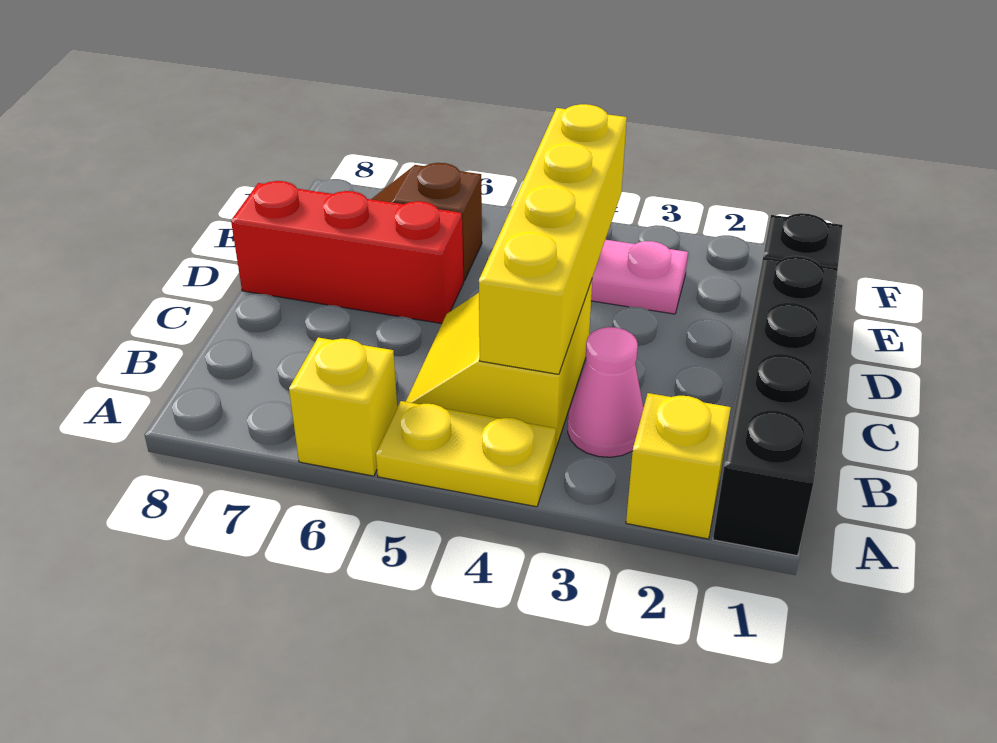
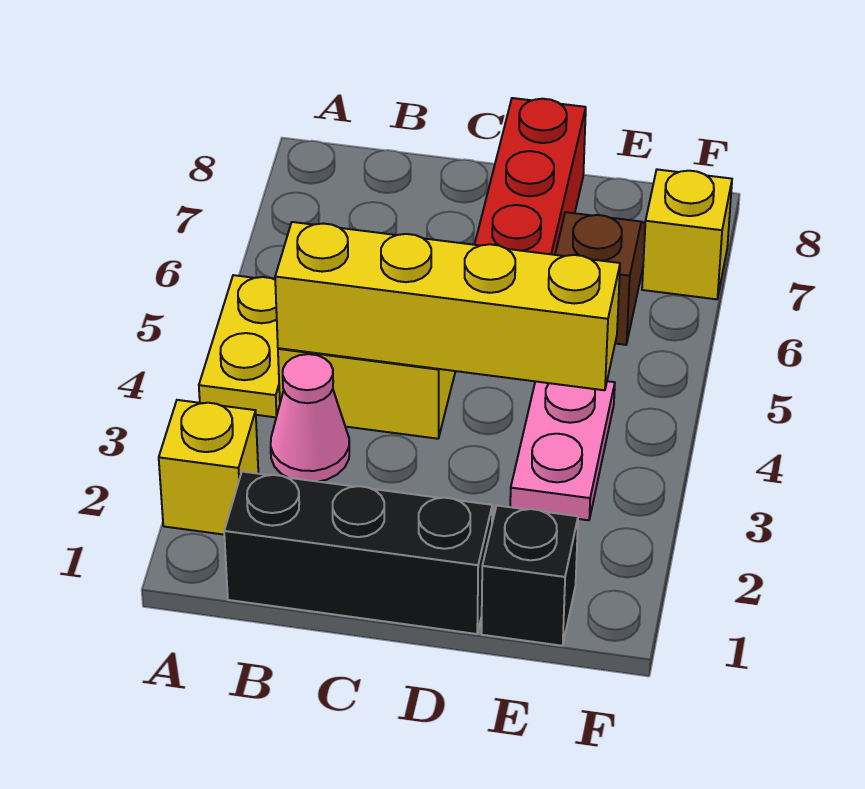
black 1x4 brick [713,256,838,556] -> black 1x3 brick [224,472,492,634]
yellow 1x1 brick [289,338,397,476] -> yellow 1x1 brick moved to [642,169,732,299]

